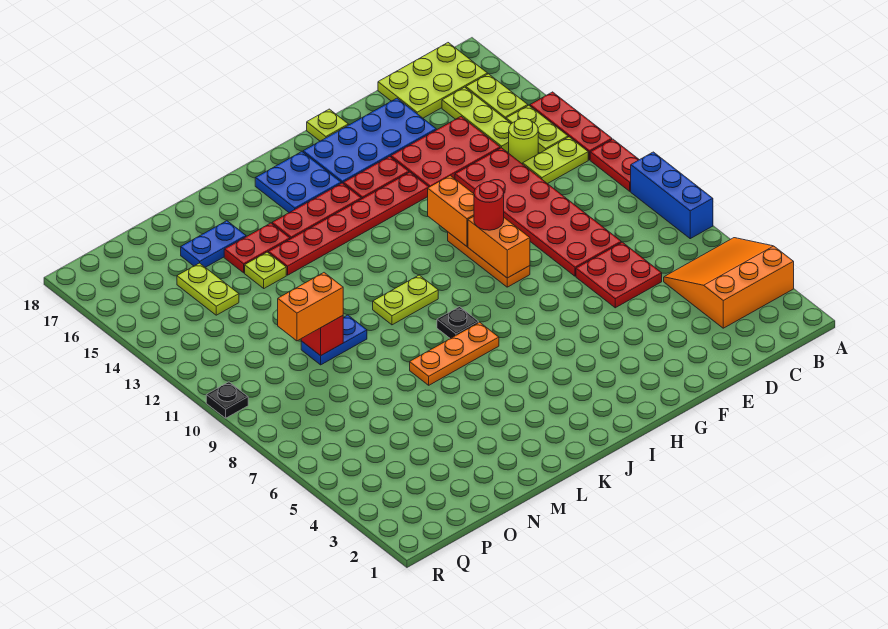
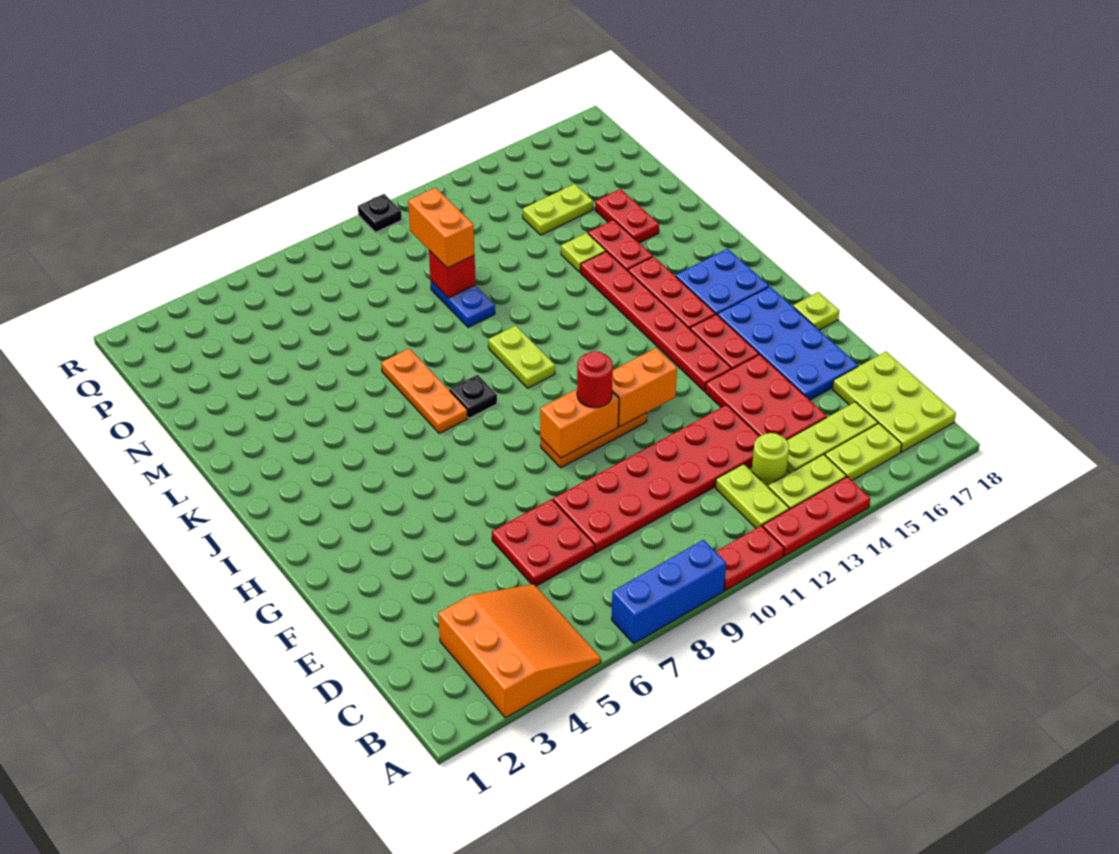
blue 1x2 plate [181,221,246,267] -> red 1x2 plate [595,189,659,243]

